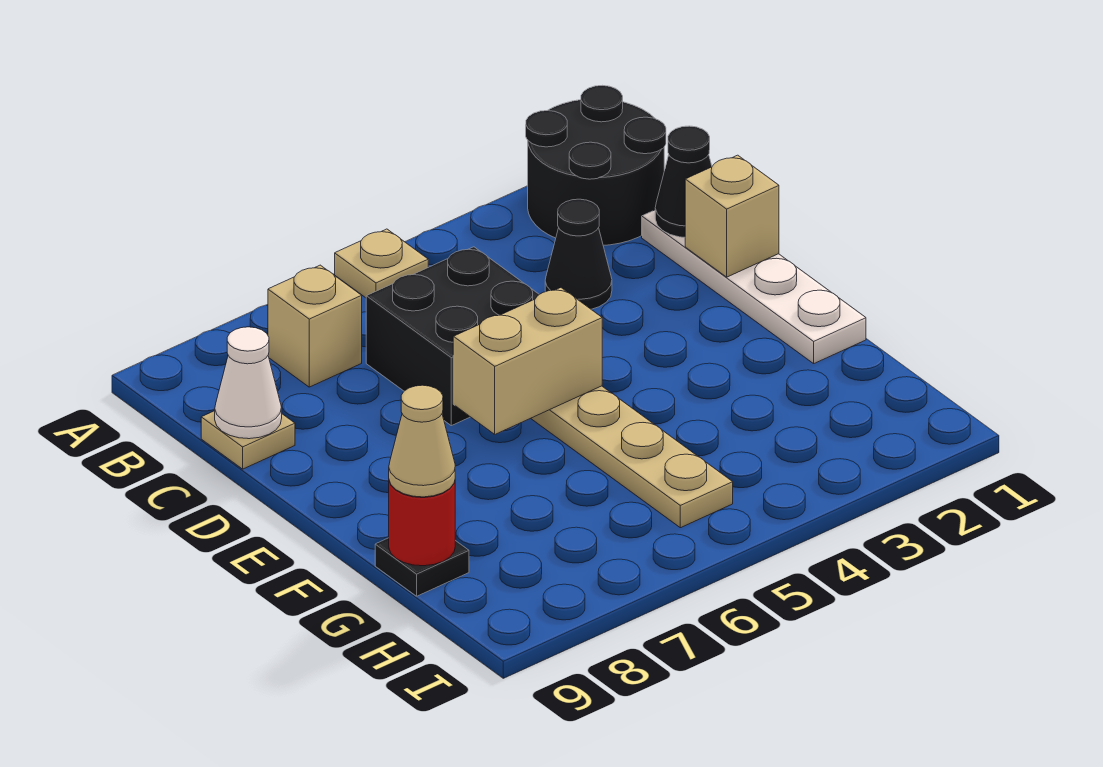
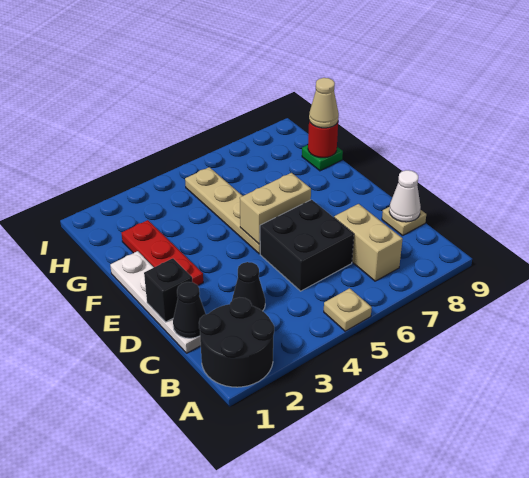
tan 1x1 brick [268,265,362,387] -> tan 1x2 brick [334,204,402,281]
tan 1x1 brick [685,155,779,277] -> black 1x1 brick [144,258,192,322]
none -> red 1x3 plate [121,220,203,285]
black 1x1 plate [375,538,469,596] -> green 1x1 plate [302,145,343,171]

